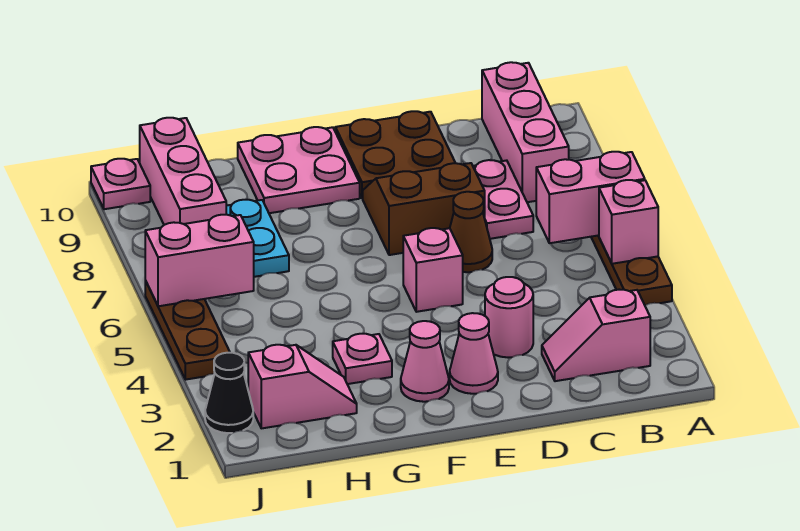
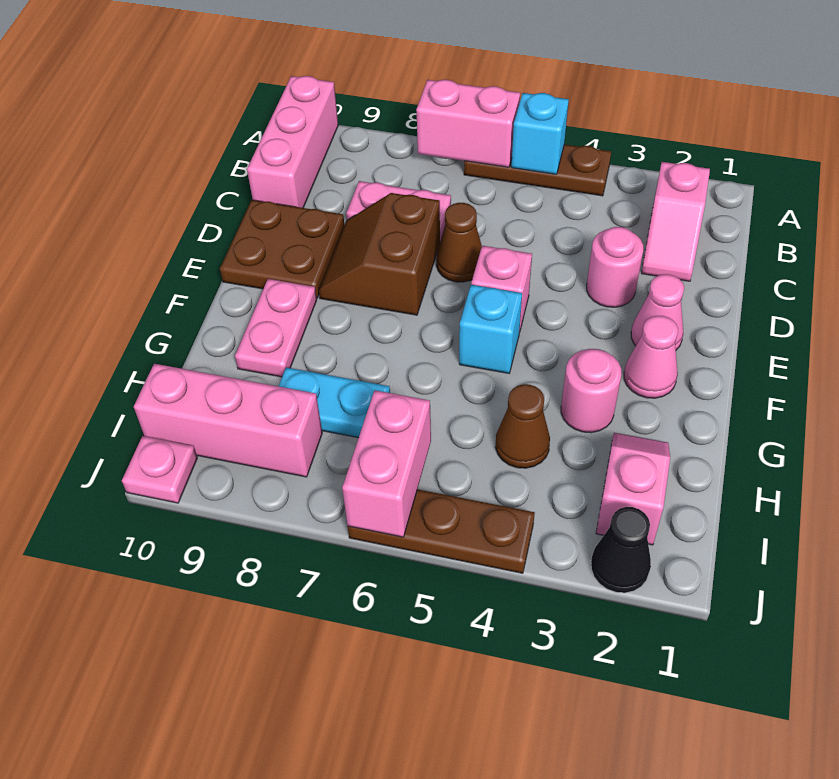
pink 1x1 brick [599,180,658,264] -> cyan 1x1 brick [511,93,569,174]
pink 1x2 brick [536,152,645,243] -> pink 1x2 brick turned to [416,80,520,167]
pink 1x3 brick [482,62,569,202] -> pink 1x3 brick turned to [247,76,338,208]
none -> cyan 1x1 brick [459,285,522,373]
pink 2x2 plate [238,127,360,213] -> pink 1x2 plate [235,279,317,377]
pink 1x1 plate [333,334,392,384] -> pink 1x1 round brick [561,349,621,433]
none -> brown 1x1 cone [495,384,550,468]

